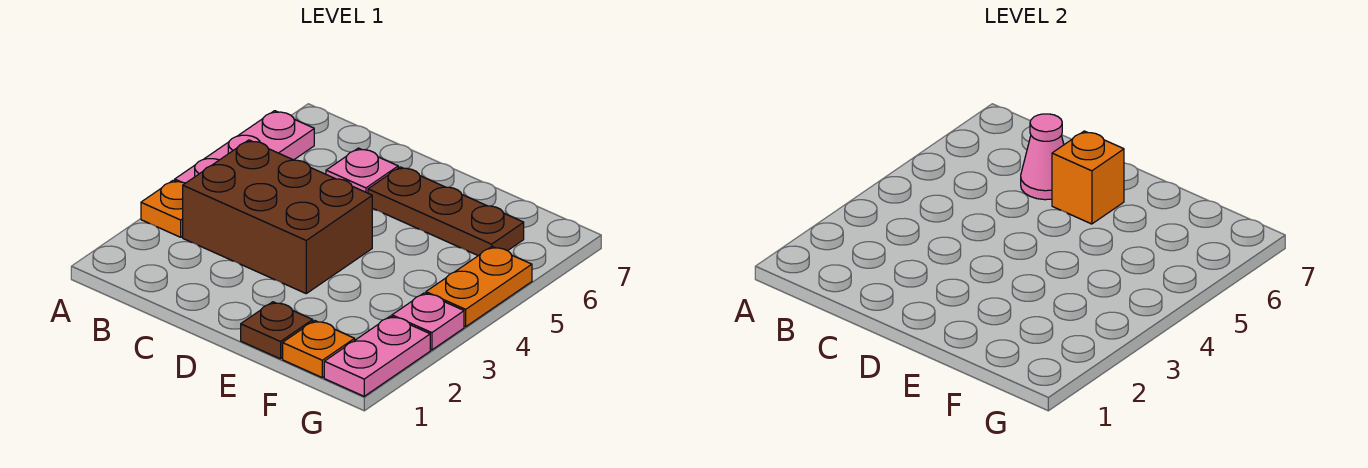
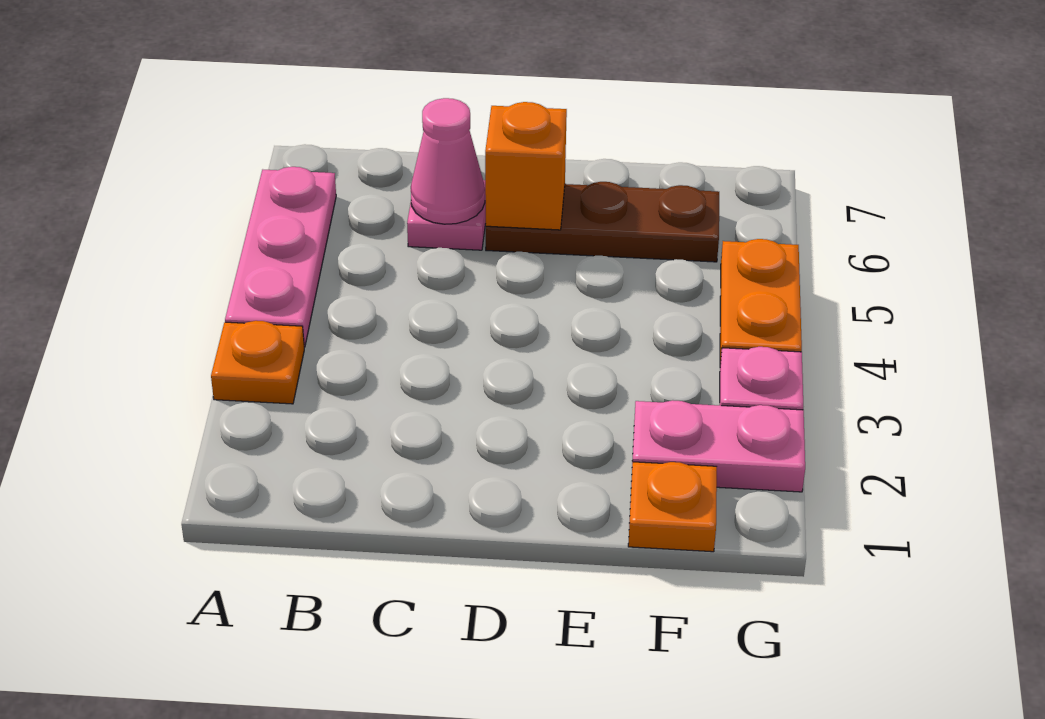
brown 2x3 brick [183,140,372,293] -> none
brown 1x1 plate [241,302,313,359] -> none
pink 1x2 plate [324,316,430,396] -> pink 1x2 plate turned to [632,400,805,492]

